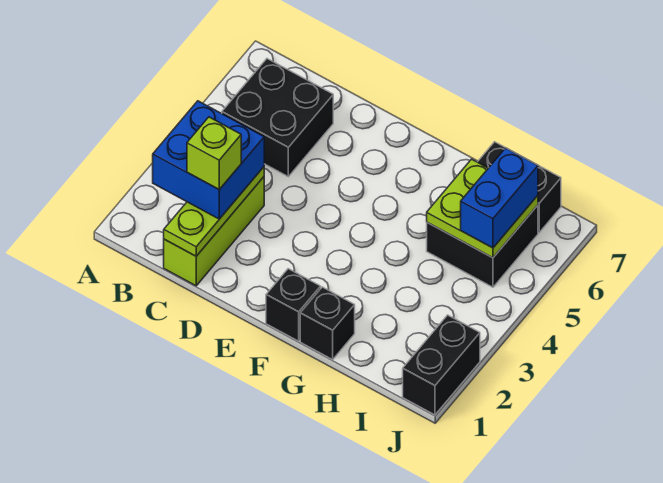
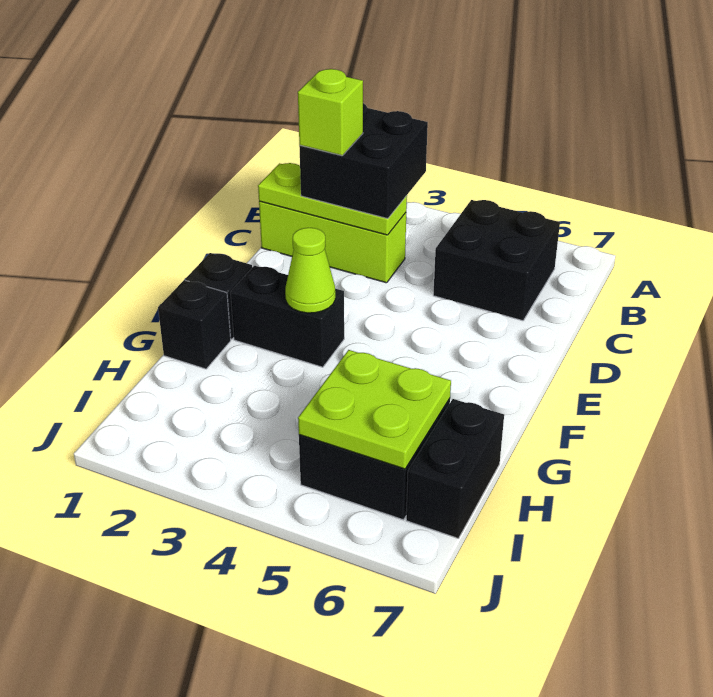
blue 2x2 brick [153,101,264,219] -> black 2x2 brick [299,103,428,219]
none -> lime 1x1 cone [285,228,335,313]
blue 1x2 brick [461,148,538,248] -> none
black 1x2 brick [403,315,480,415] -> black 1x2 brick moved to [230,266,344,367]

